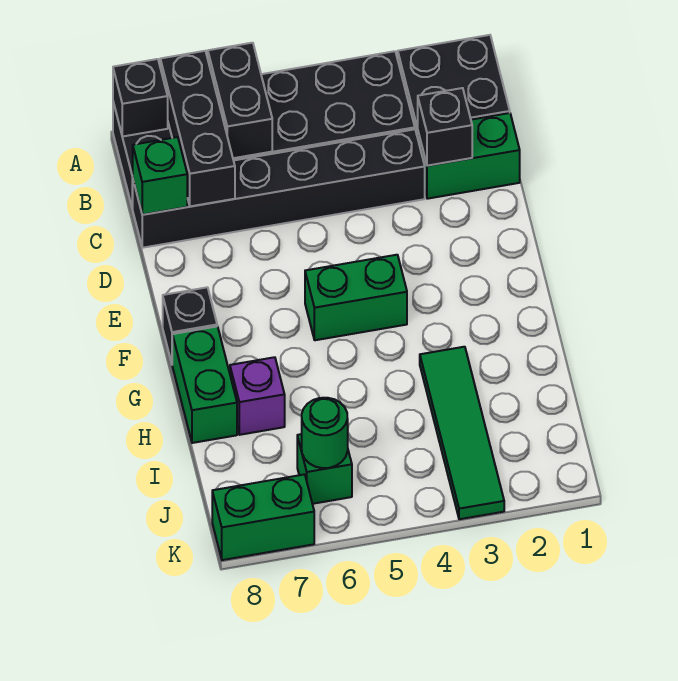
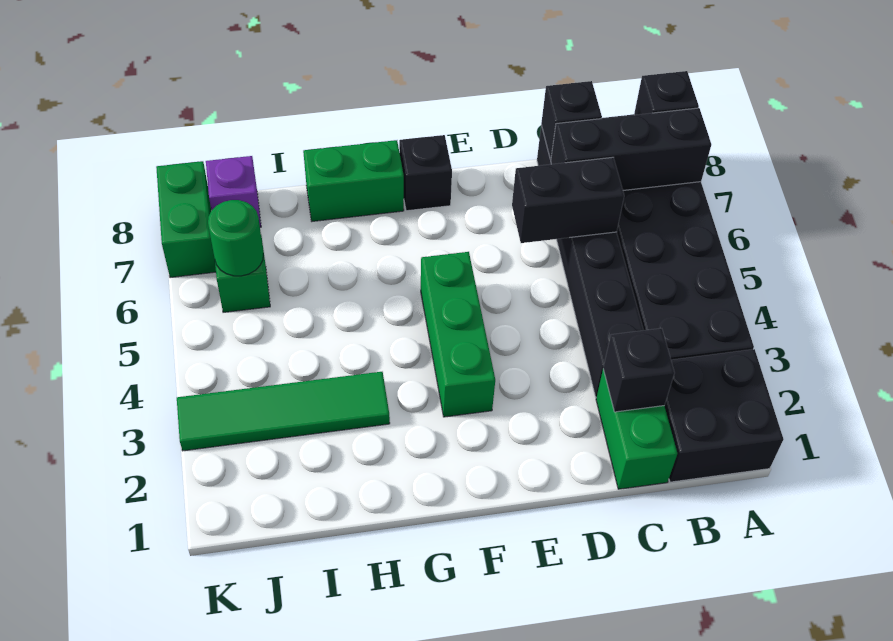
black 1x2 brick [208,43,272,158] -> black 1x2 brick moved to [512,157,624,243]
green 1x1 brick [133,137,187,215] -> black 1x1 brick [541,81,602,159]
green 1x2 brick [305,255,407,340] -> green 1x3 brick [421,252,495,417]
purple 1x1 brick [230,357,285,435] -> purple 1x1 brick moved to [206,156,261,227]

